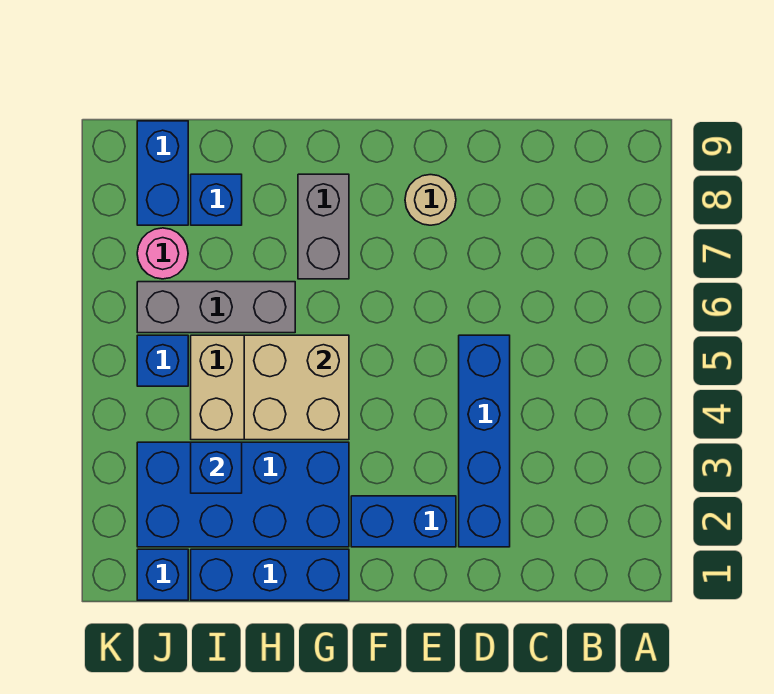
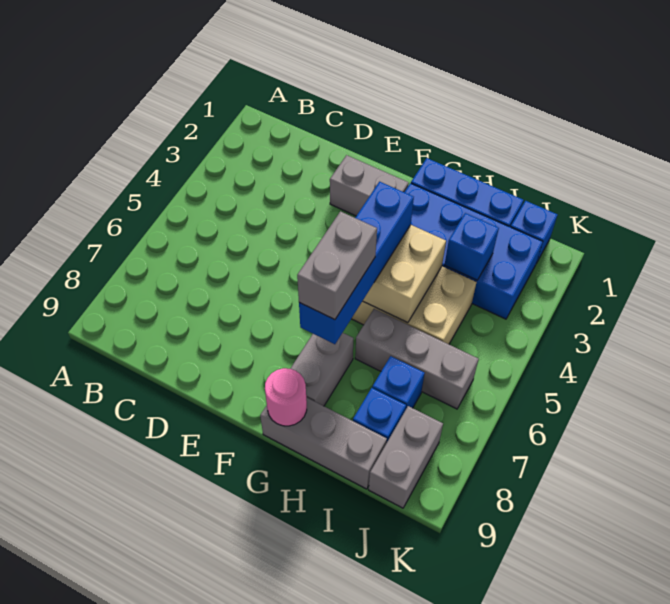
blue 1x4 brick [459,335,510,547] -> blue 1x4 brick moved to [299,182,414,344]
blue 1x2 brick [351,496,456,547] -> grey 1x2 brick [330,155,409,216]
tan 1x1 round brick [405,175,456,225] -> none
none -> grey 1x2 brick [297,211,377,320]
none -> grey 1x3 brick [260,397,387,489]
blue 1x1 brick [137,335,188,386] -> blue 1x1 brick moved to [372,356,425,408]
pink 1x1 round brick [137,228,188,279] -> pink 1x1 round brick moved to [265,368,307,426]
blue 1x2 brick [137,121,188,225] -> grey 1x2 brick [369,406,443,508]

